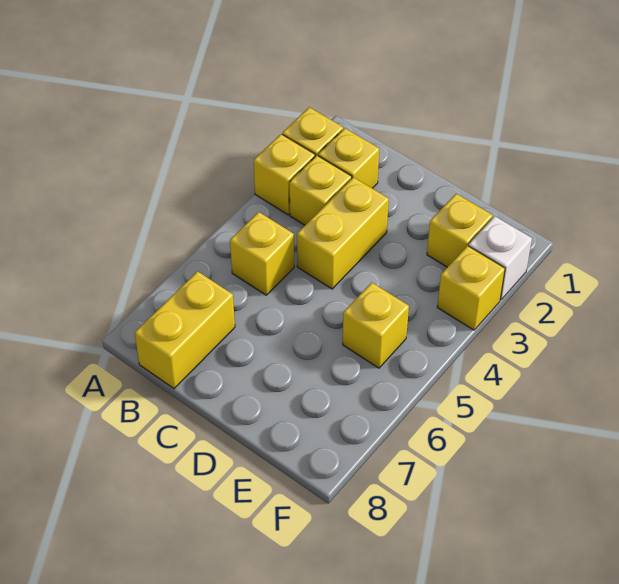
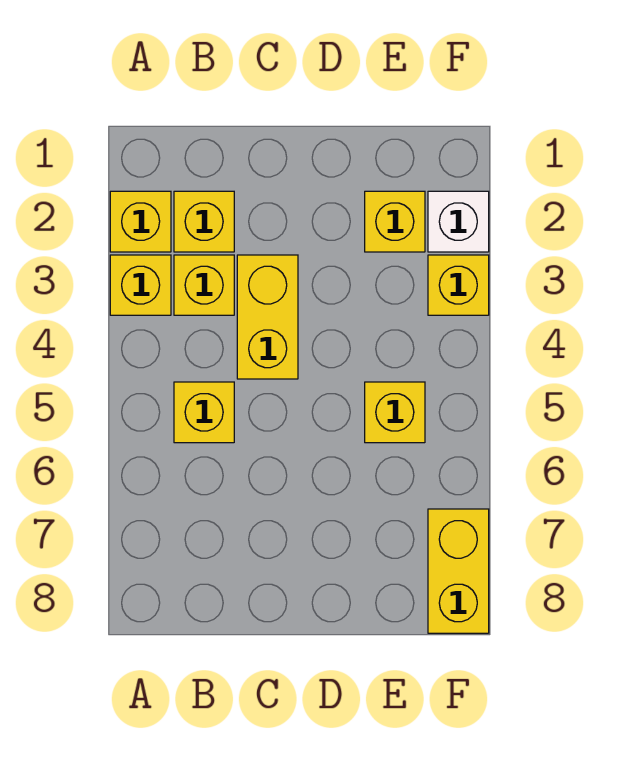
yellow 1x2 brick [135,271,235,389] -> yellow 1x2 brick moved to [428,509,489,633]

